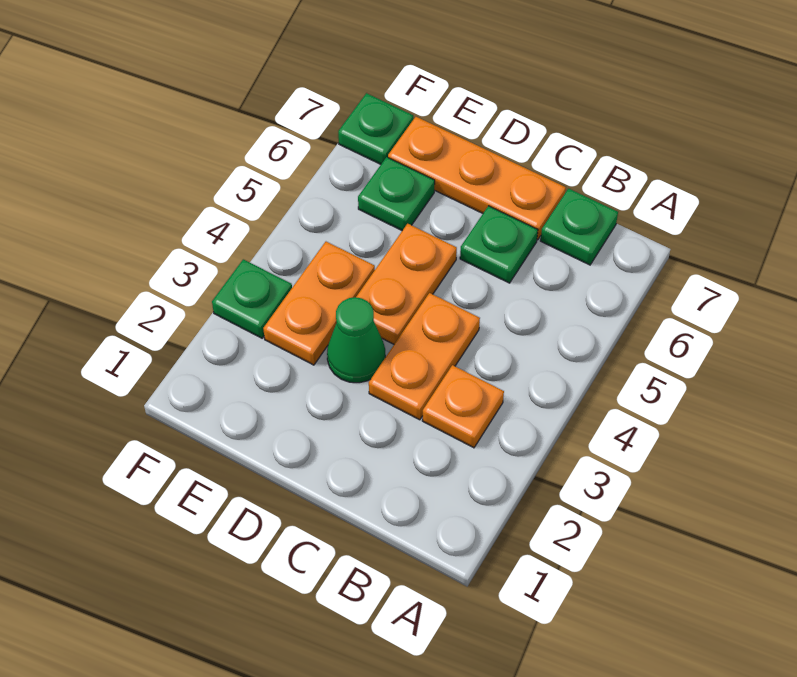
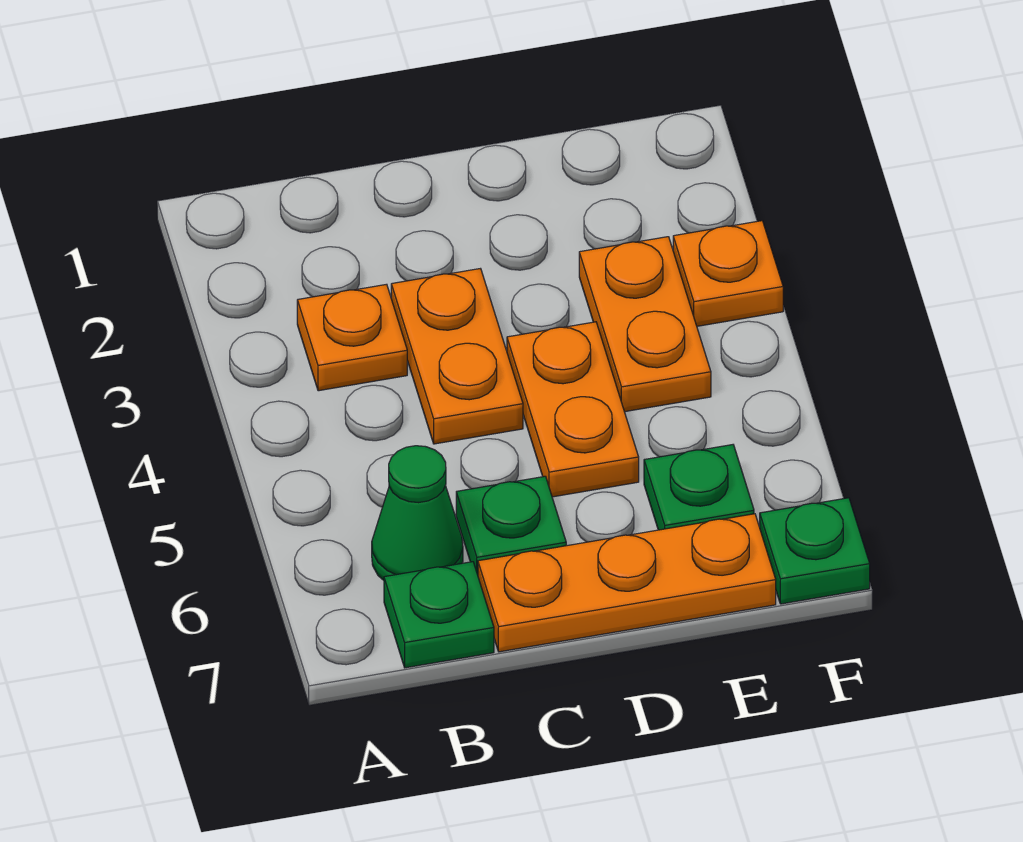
green 1x1 cone [327,297,385,383] -> green 1x1 cone moved to [372,446,463,580]
green 1x1 plate [212,259,292,338] -> orange 1x1 plate [673,221,783,326]

